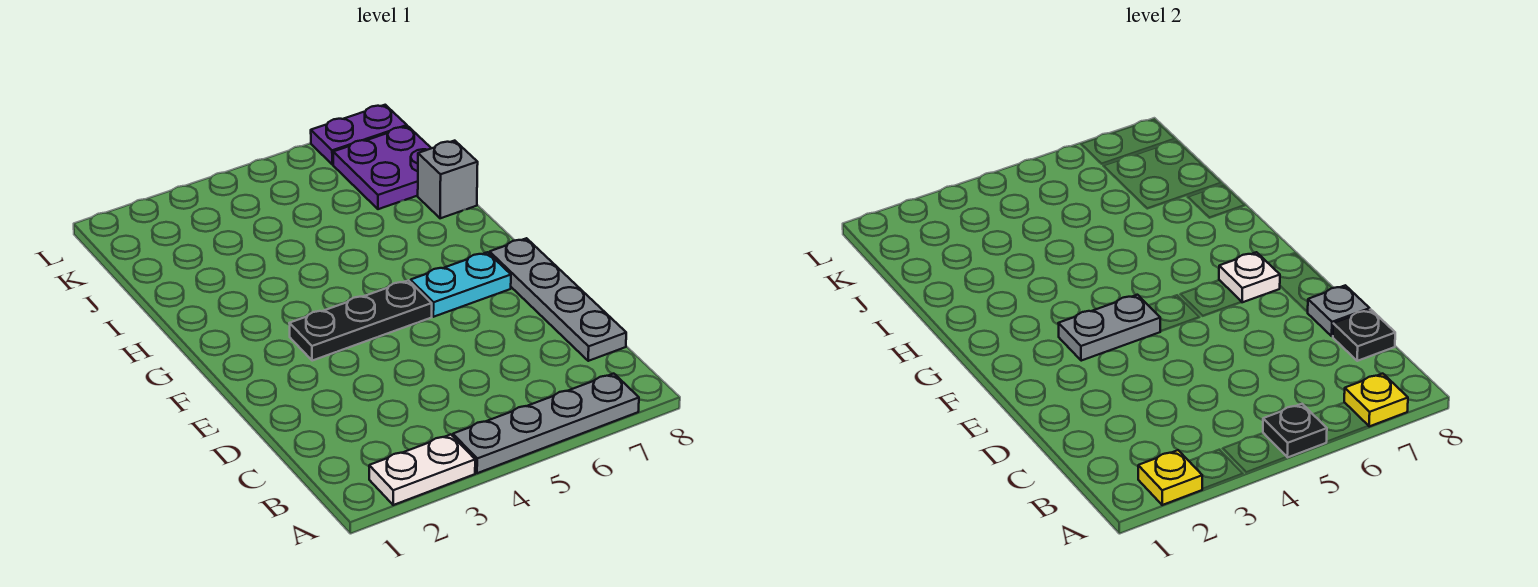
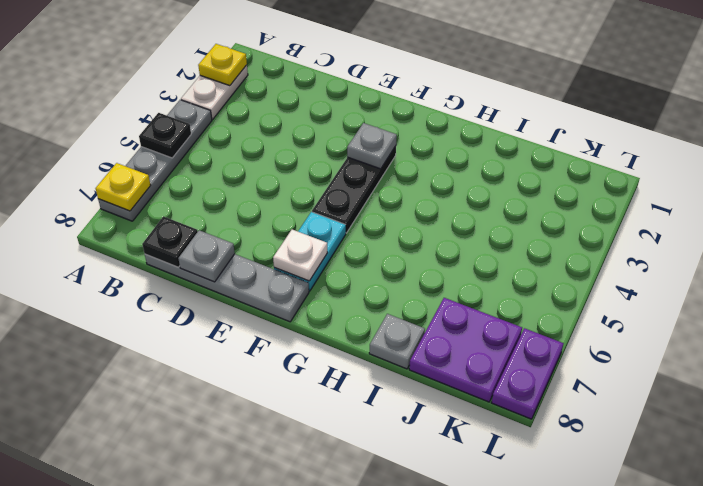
grey 1x2 plate [1058,295,1160,361] -> grey 1x1 plate [347,123,397,169]
grey 1x1 brick [418,141,478,218] -> grey 1x1 plate [369,314,425,369]

